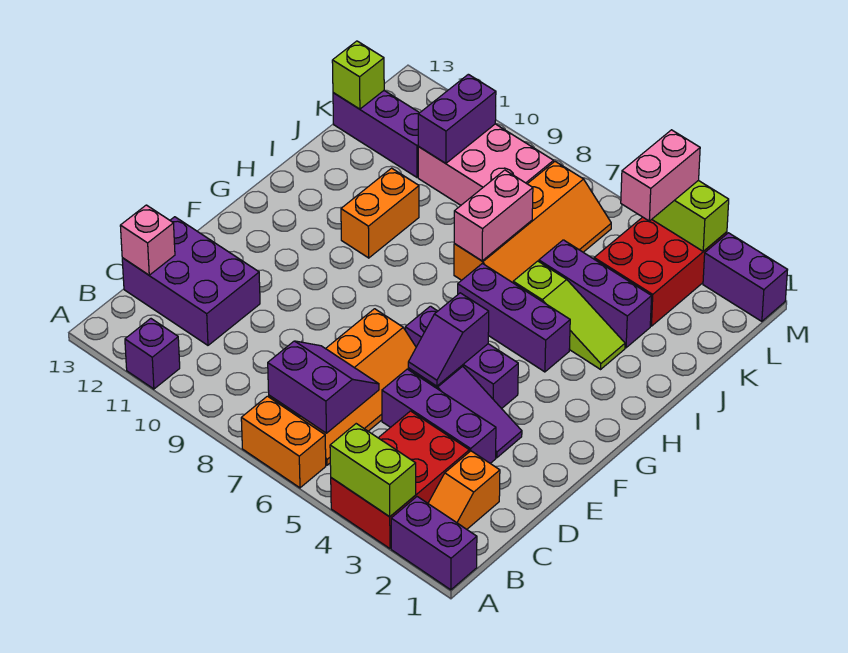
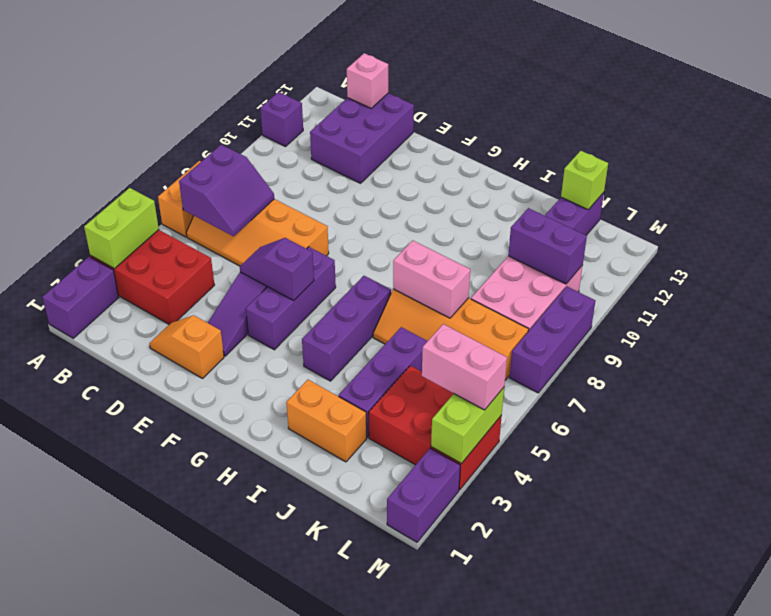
orange 1x2 slope [428,451,500,529] -> orange 1x2 slope moved to [149,315,224,378]
purple 1x3 brick [382,369,496,463] -> purple 1x3 brick moved to [509,286,595,393]
orange 1x2 brick [341,168,419,258] -> orange 1x2 brick moved to [286,380,367,462]
lime 1x3 slope [513,261,625,369] -> none

